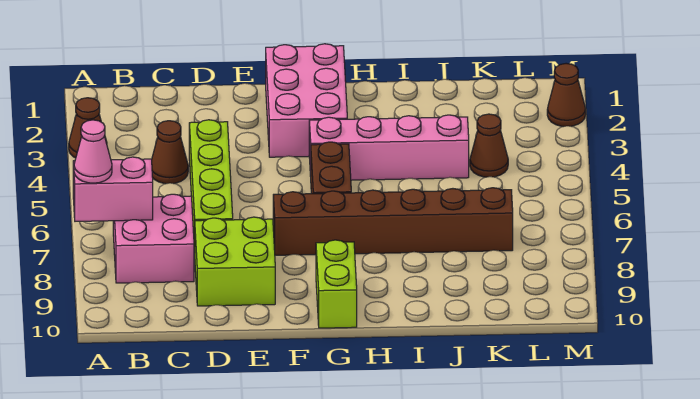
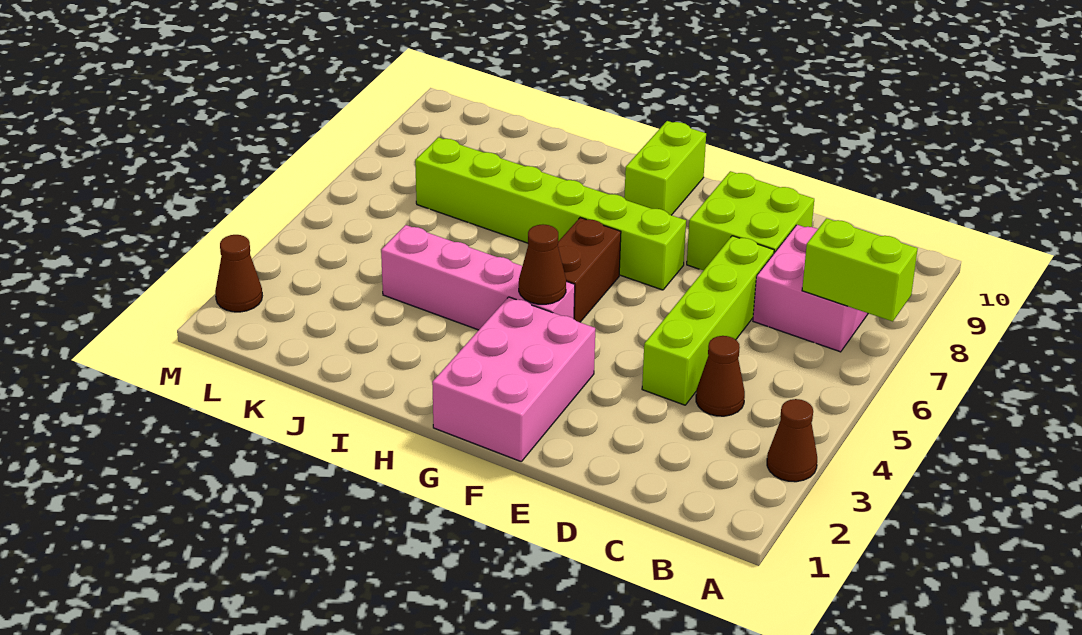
pink 1x2 brick [73,157,153,221] -> lime 1x2 brick [802,218,918,322]
pink 1x1 cone [74,120,112,183] -> none
brown 1x6 brick [273,188,513,255] -> lime 1x6 brick [415,137,686,290]
brown 1x1 cone [470,114,508,177] -> brown 1x1 cone moved to [519,224,566,304]

